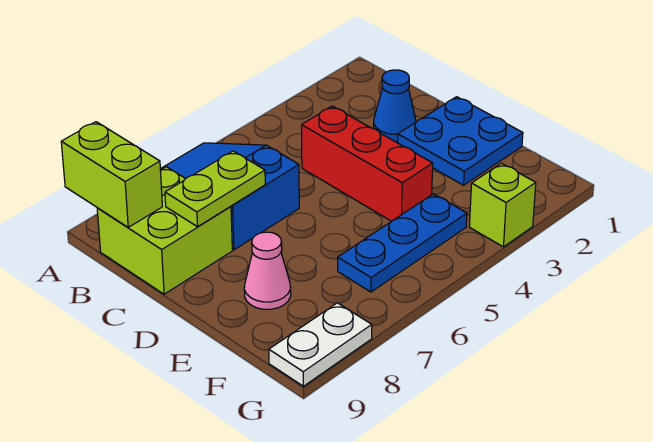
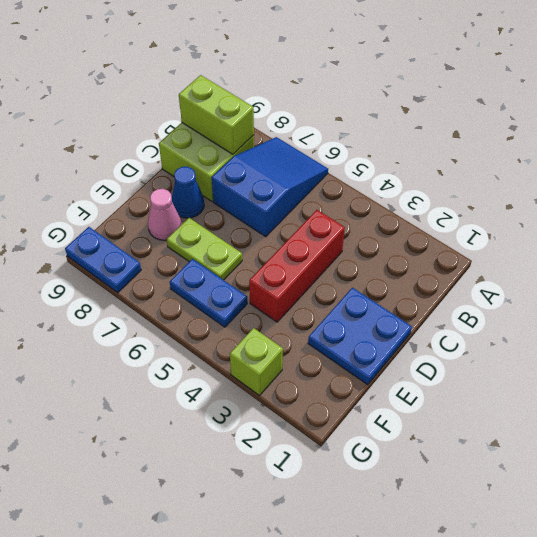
lime 1x2 brick [61,122,162,227] -> lime 1x2 brick turned to [179,75,254,154]
blue 1x1 cone [374,70,416,142] -> blue 1x1 cone moved to [172,167,204,218]
lime 1x2 plate [165,151,265,227] -> lime 1x2 plate moved to [167,218,242,280]
blue 1x3 plate [338,194,467,292] -> blue 1x2 plate [170,259,247,327]
white 1x2 plate [269,303,372,386] -> blue 1x2 plate [65,227,141,293]

